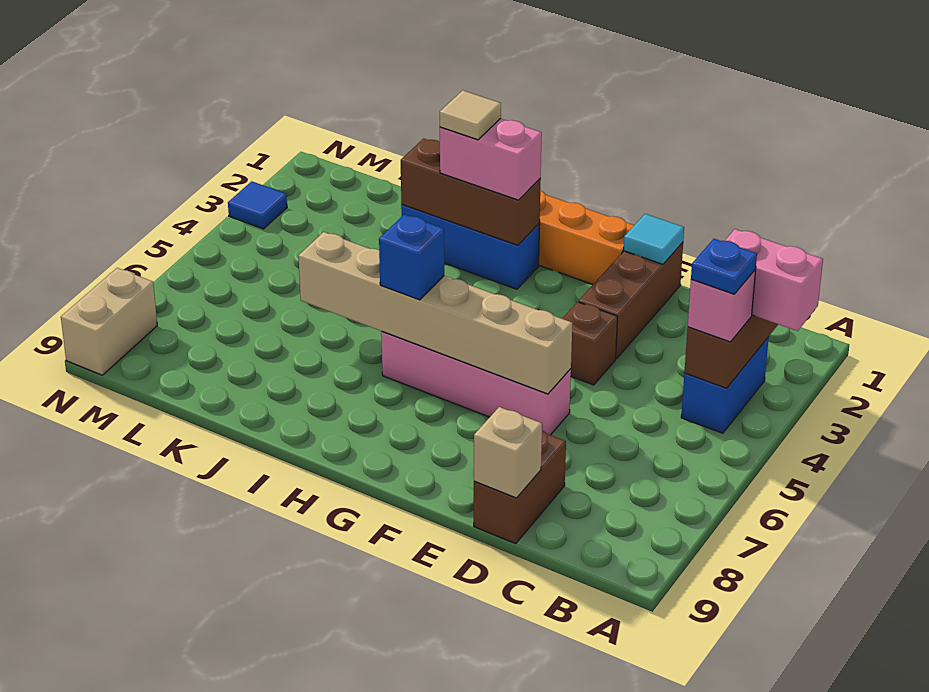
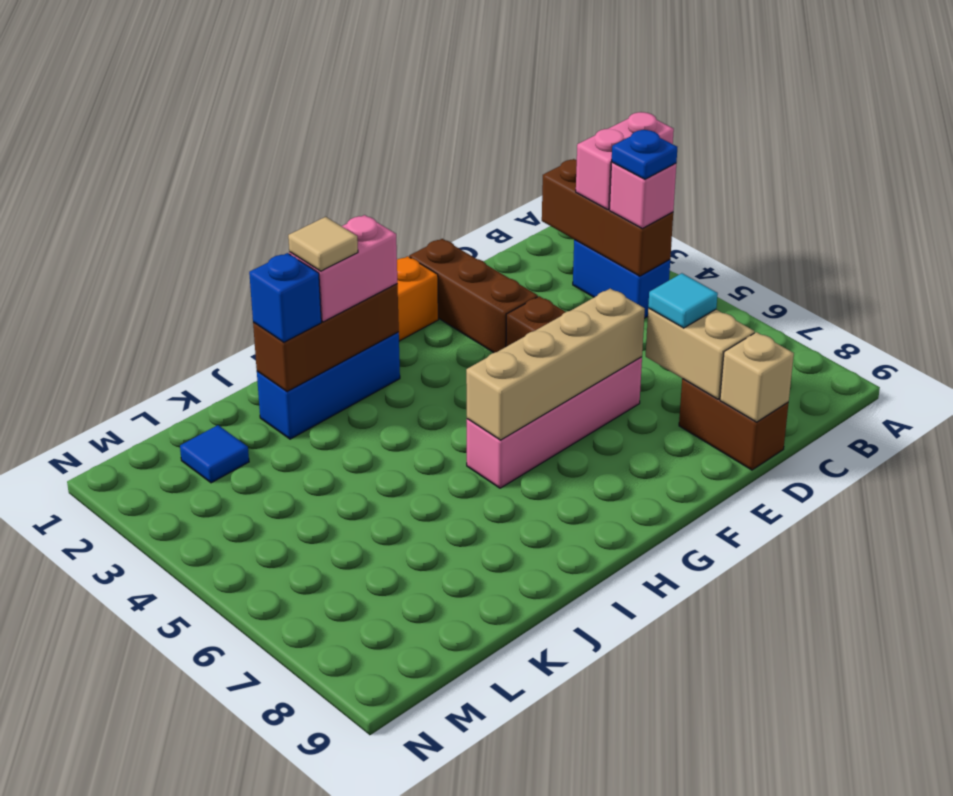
cyan 1x1 tile [624,214,684,264] -> cyan 1x1 tile moved to [648,273,718,328]
tan 1x6 brick [298,232,572,394] -> tan 1x4 brick [466,289,645,440]
blue 1x1 brick [379,215,444,300] -> blue 1x1 brick moved to [249,253,321,342]
blue 1x1 tile [228,181,287,229] -> blue 1x1 tile moved to [180,425,249,483]
tan 1x2 brick [61,268,157,375] -> tan 1x2 brick moved to [646,309,755,399]

